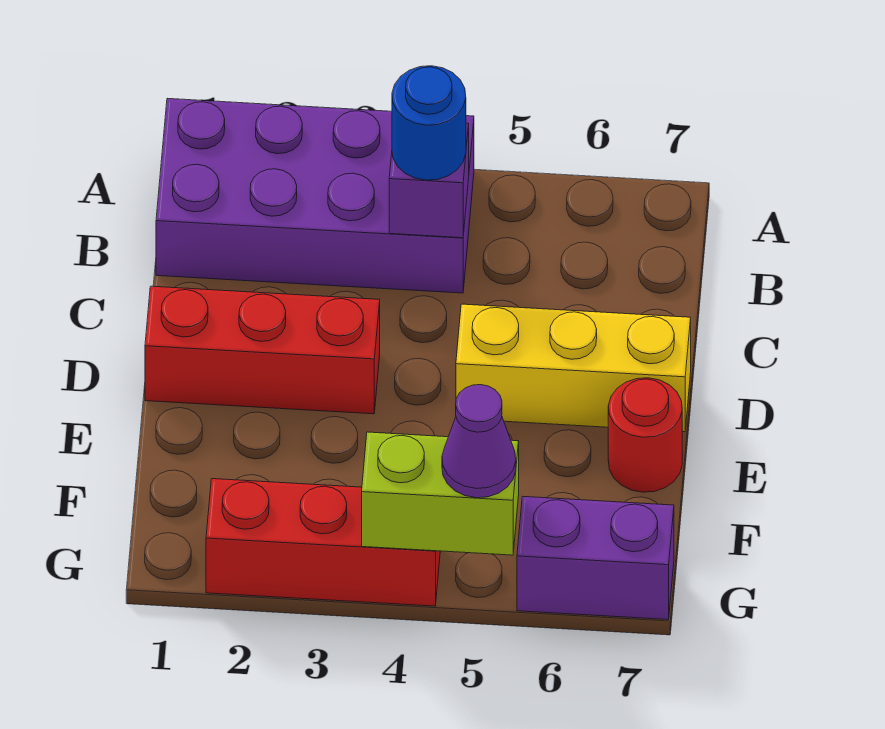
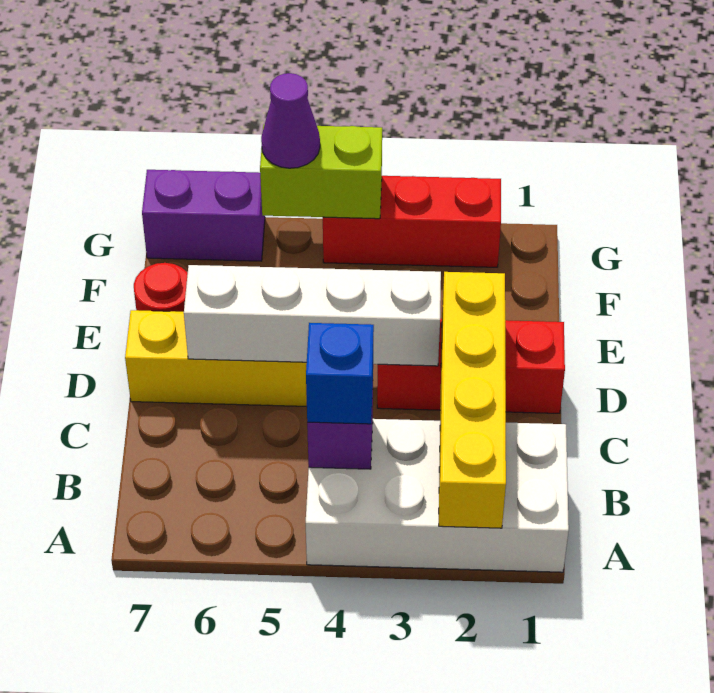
purple 2x4 brick [156,98,474,293] -> white 2x4 brick [306,419,569,572]
none -> yellow 1x4 brick [439,272,506,528]
blue 1x1 round brick [392,66,466,180] -> blue 1x1 brick [306,323,374,424]
none -> white 1x4 brick [184,265,441,366]

